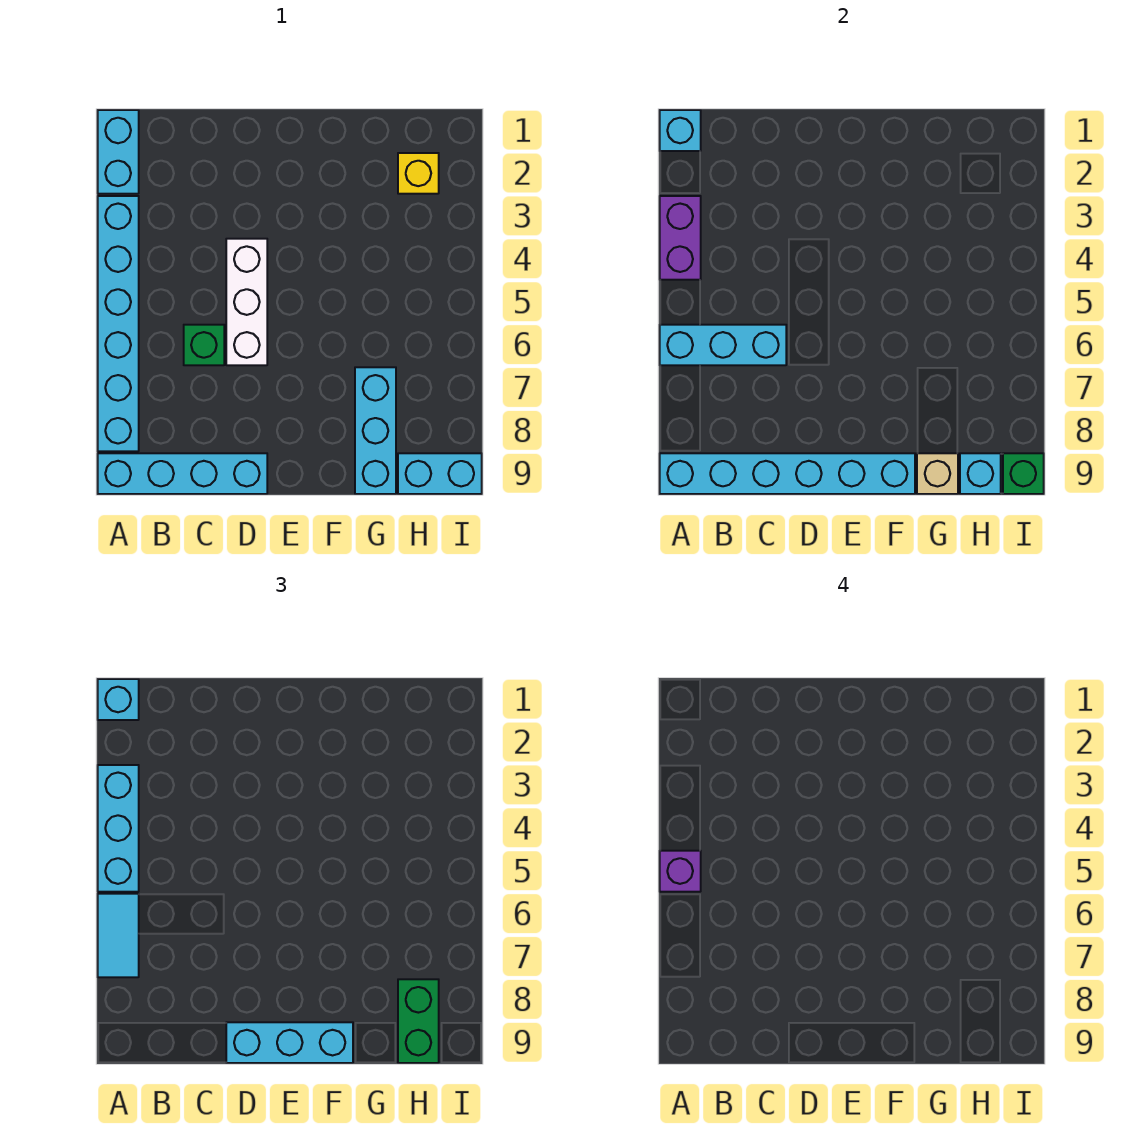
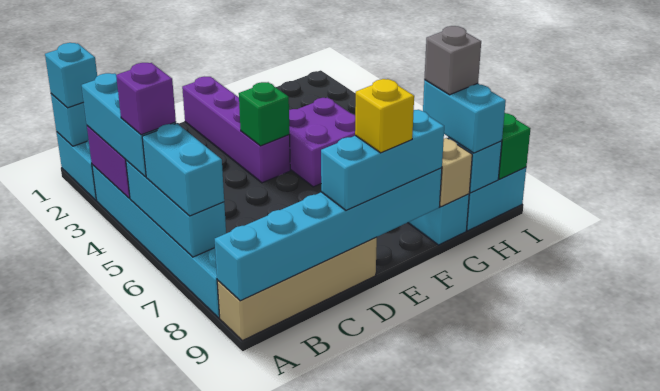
cyan 1x3 brick [660,325,786,365] -> cyan 1x3 brick turned to [126,160,226,257]
cyan 1x2 tile [98,894,139,977] -> cyan 1x2 brick [142,123,224,216]
cyan 1x4 brick [98,453,267,494] -> tan 1x4 brick [217,237,377,341]
green 1x1 brick [184,325,224,365] -> green 1x1 brick moved to [239,82,289,146]
white 1x3 brick [226,239,267,365] -> none
none -> purple 1x4 brick [182,77,290,183]
none -> purple 2x2 brick [289,98,355,187]
yellow 1x1 brick [398,153,439,194] -> yellow 1x1 brick moved to [355,79,414,153]
green 1x2 brick [398,979,439,1063] -> cyan 1x2 brick [423,80,506,153]
none -> grey 1x1 brick [424,26,481,95]

